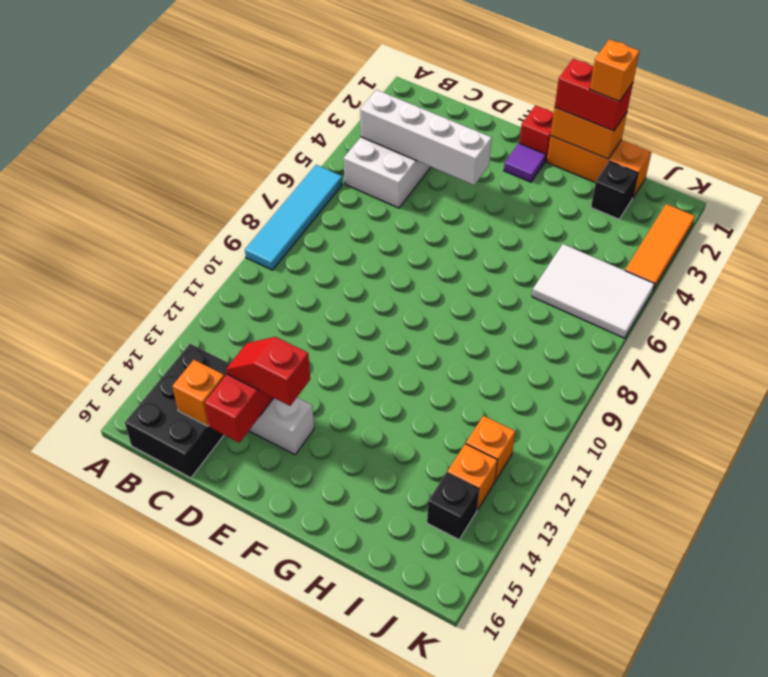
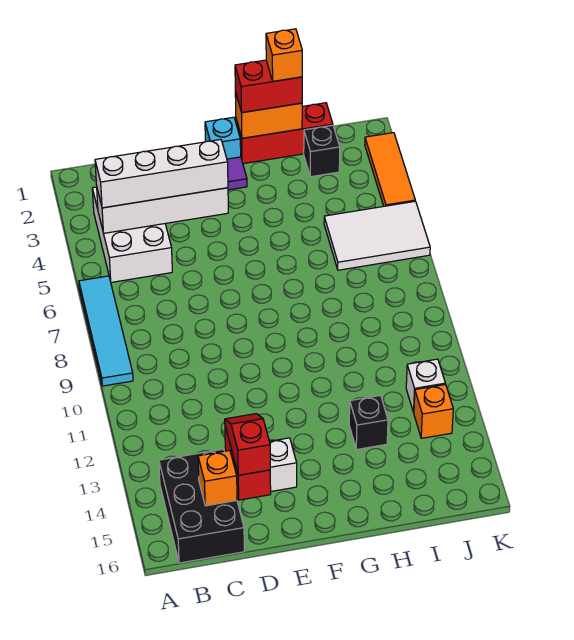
none -> white 1x4 brick [95,140,228,208]
red 1x2 slope [226,337,310,406] -> red 1x2 slope turned to [225,414,270,475]
red 1x1 brick [519,105,554,162] -> cyan 1x1 brick [205,117,241,159]
orange 1x3 brick [547,136,651,197] -> red 1x3 brick [236,103,333,164]
orange 1x1 brick [466,416,515,481] -> white 1x1 brick [406,359,445,413]
black 1x1 brick [427,473,479,540] -> black 1x1 brick moved to [349,395,388,450]

